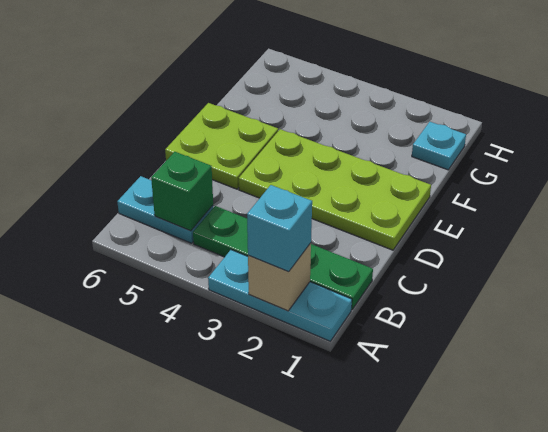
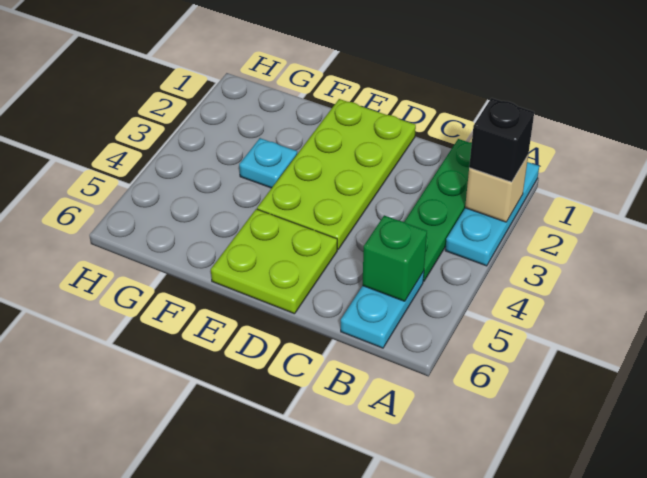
cyan 1x1 brick [247,185,312,272] -> black 1x1 brick [469,98,534,182]
cyan 1x1 plate [412,122,466,170] -> cyan 1x1 plate moved to [239,138,297,188]

